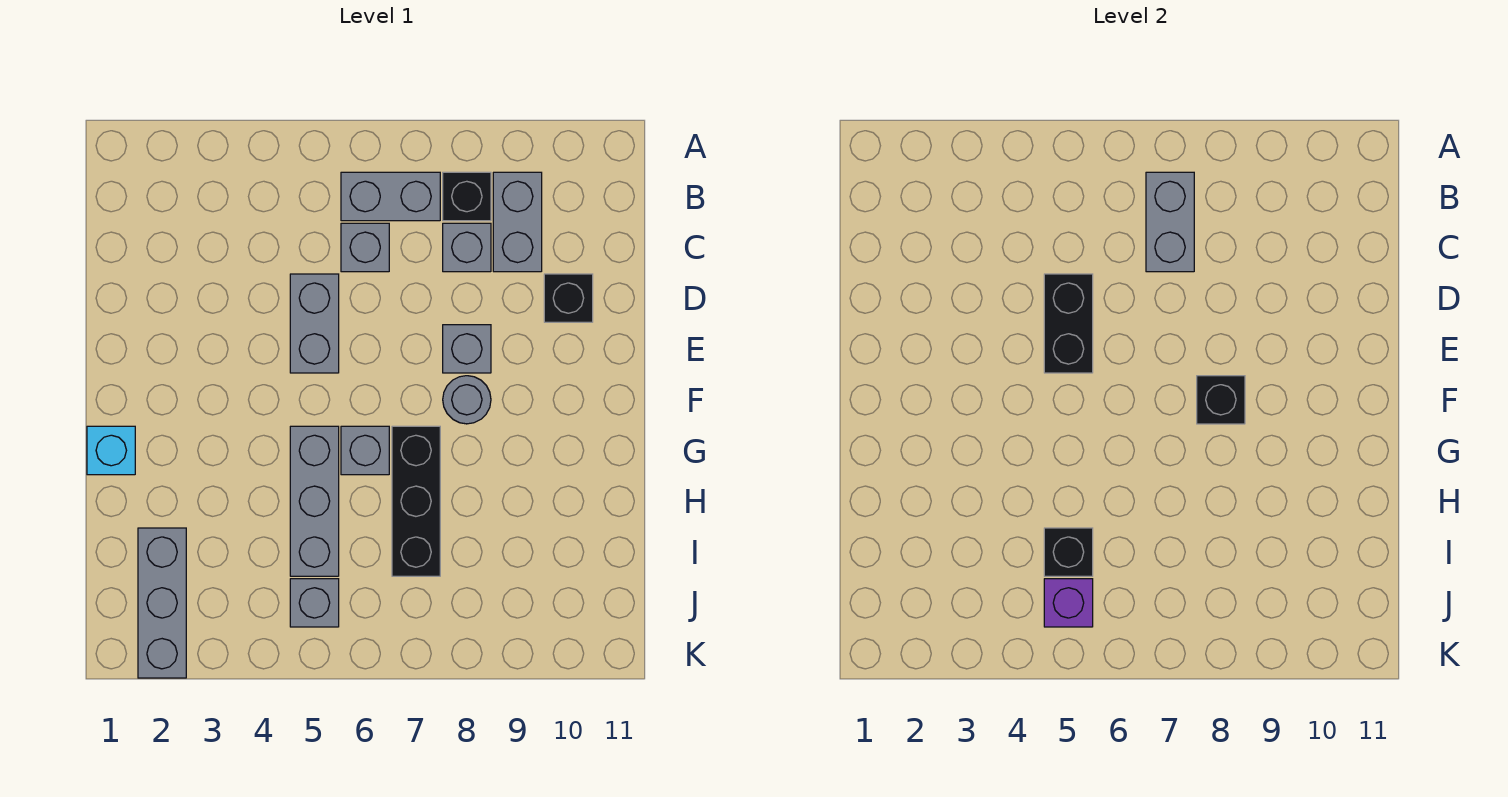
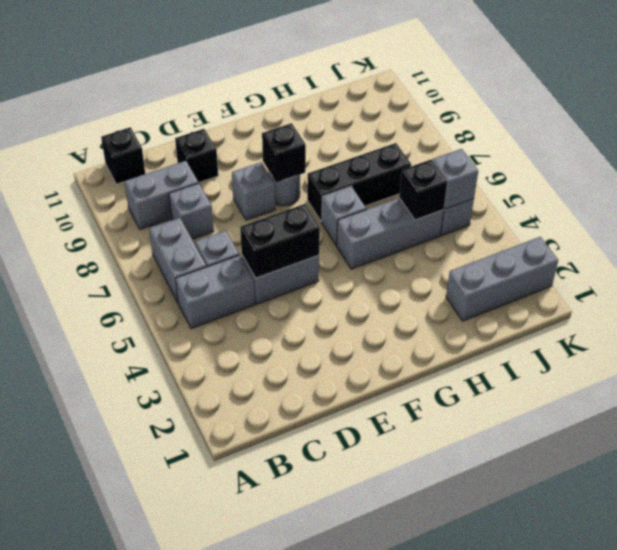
grey 1x2 brick [1146,172,1194,272] -> grey 1x2 brick moved to [175,255,255,329]
black 1x1 brick [443,172,491,221] -> black 1x1 brick moved to [101,127,145,184]
cyan 1x1 brick [87,426,135,475] -> none
purple 1x1 brick [1044,579,1093,627] -> grey 1x1 brick [433,149,478,209]

